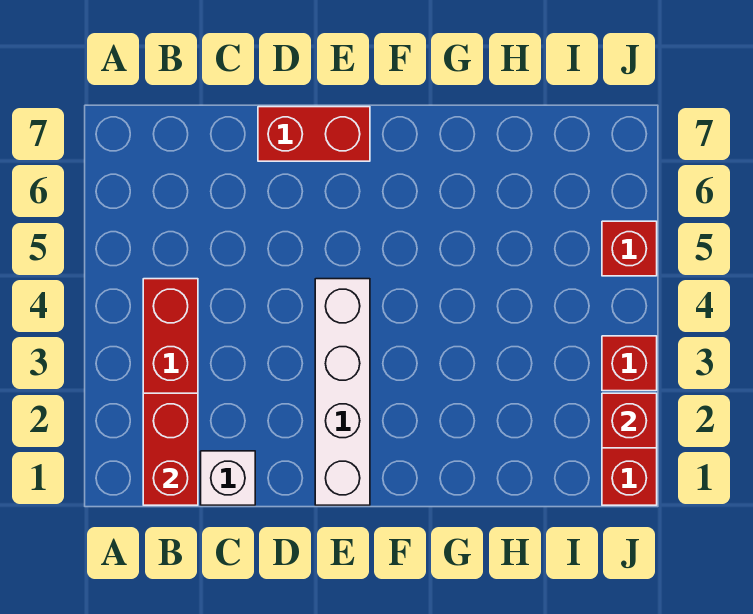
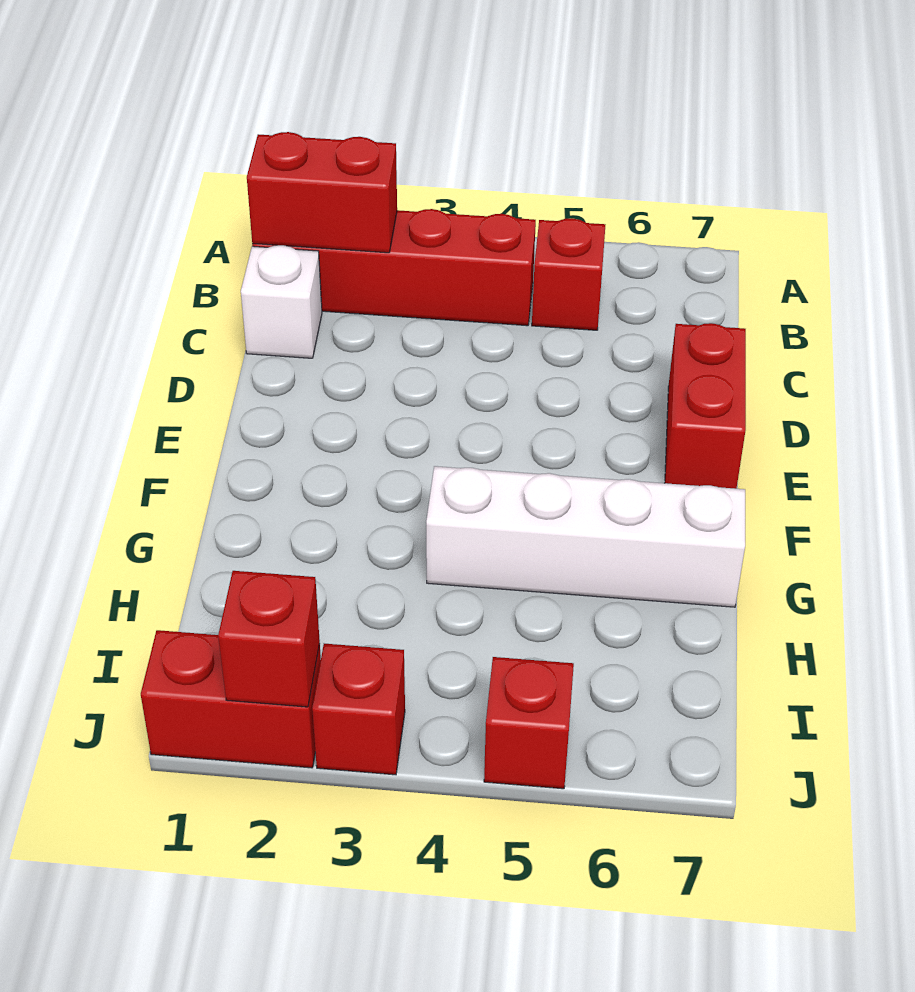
none -> red 1x1 brick [532,218,605,330]
white 1x4 brick [315,279,370,505] -> white 1x4 brick moved to [426,466,745,607]

